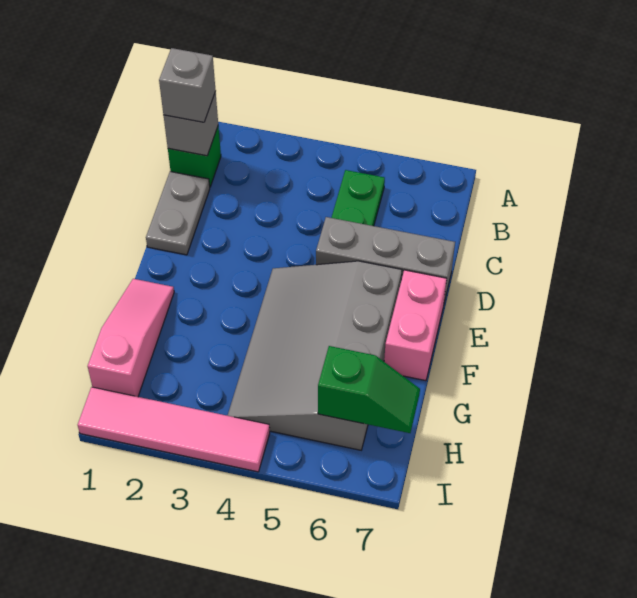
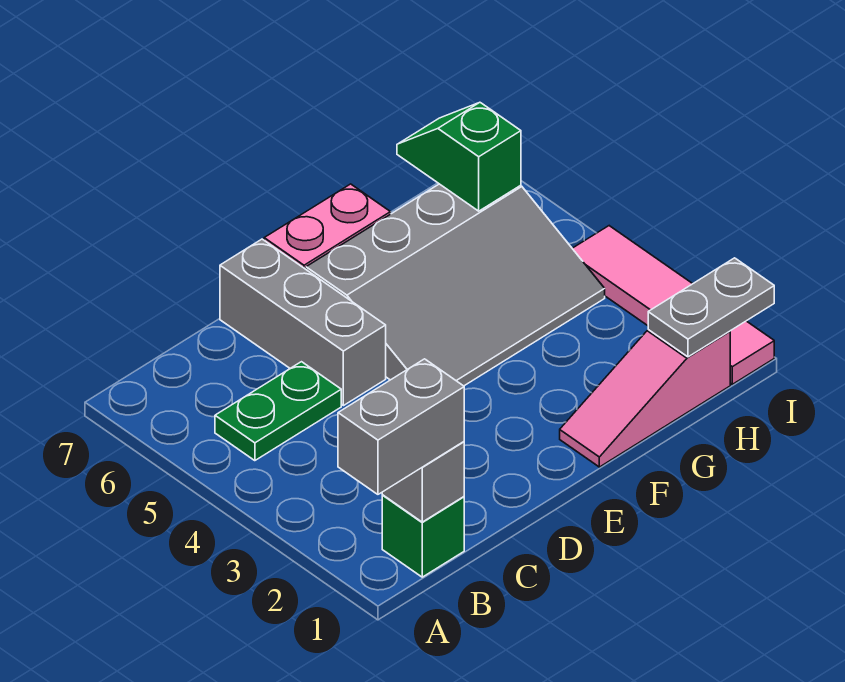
grey 1x1 brick [159,48,216,122] -> grey 1x2 brick [338,359,464,494]
grey 1x2 plate [146,172,210,255] -> grey 1x2 plate moved to [648,258,774,357]

